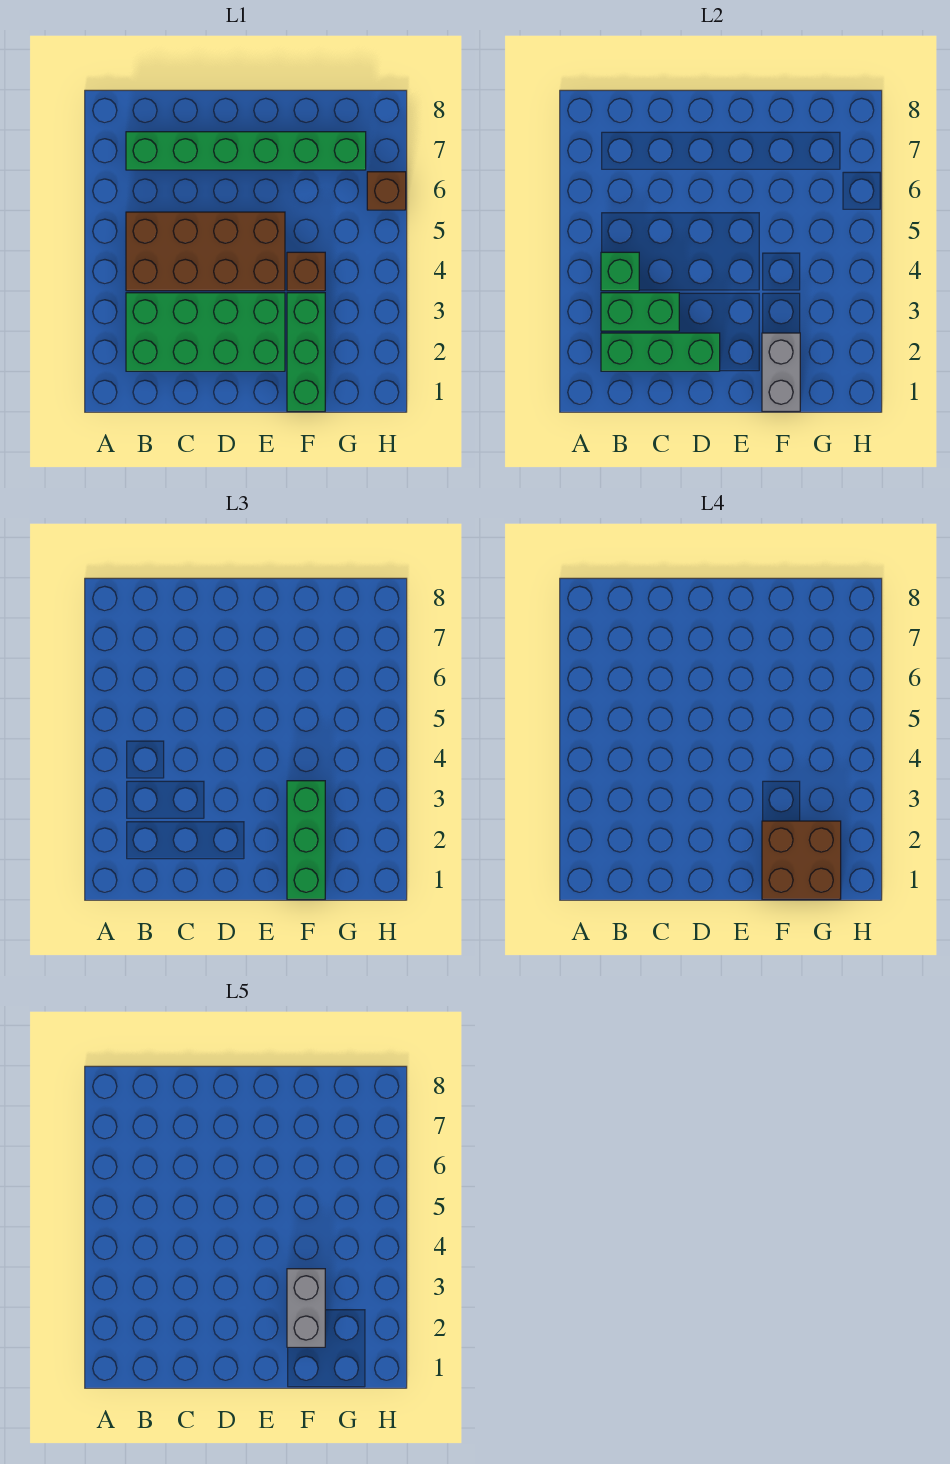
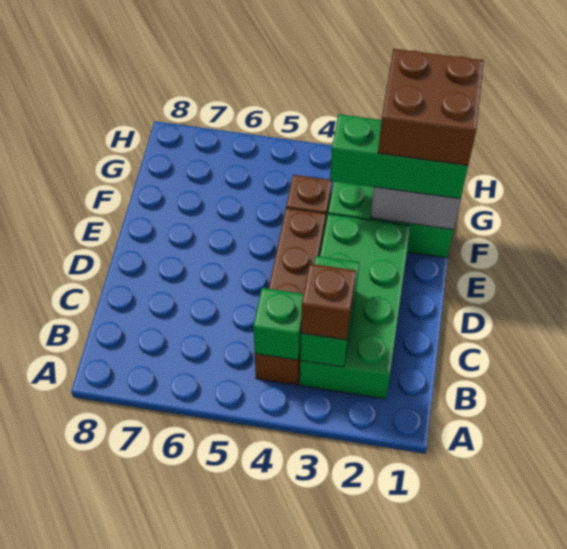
green 1x3 brick [601,333,720,371] -> none
brown 2x4 brick [126,212,285,291] -> brown 1x4 brick [255,208,326,385]
green 1x6 brick [126,132,366,170] -> none
grey 1x2 brick [287,1269,325,1347] -> none
brown 1x1 brick [367,172,406,210] -> brown 1x1 brick moved to [301,264,356,340]

